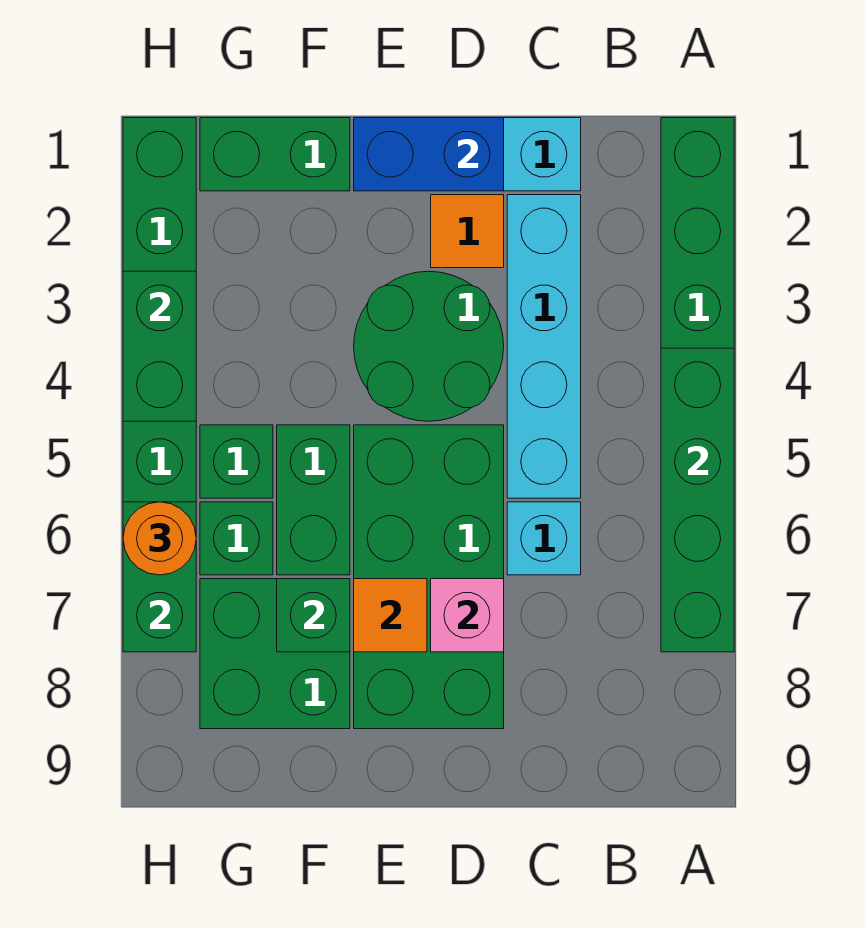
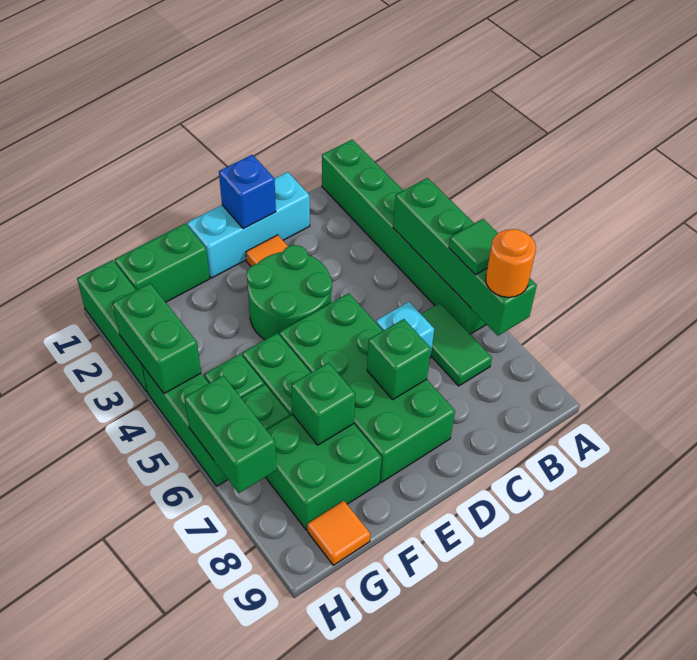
none -> green 1x1 tile [449,219,498,275]
none -> green 1x2 tile [421,303,492,386]
cyan 1x4 brick [507,195,581,498] -> none
blue 1x2 brick [354,118,504,191] -> blue 1x1 brick [219,155,276,229]
pink 1x1 brick [431,579,504,652] -> green 1x1 brick [367,319,431,399]
orange 1x1 tile [354,579,427,652] -> orange 1x1 tile moved to [307,501,370,565]
orange 1x1 round brick [123,502,196,575] -> orange 1x1 round brick moved to [486,229,536,297]

